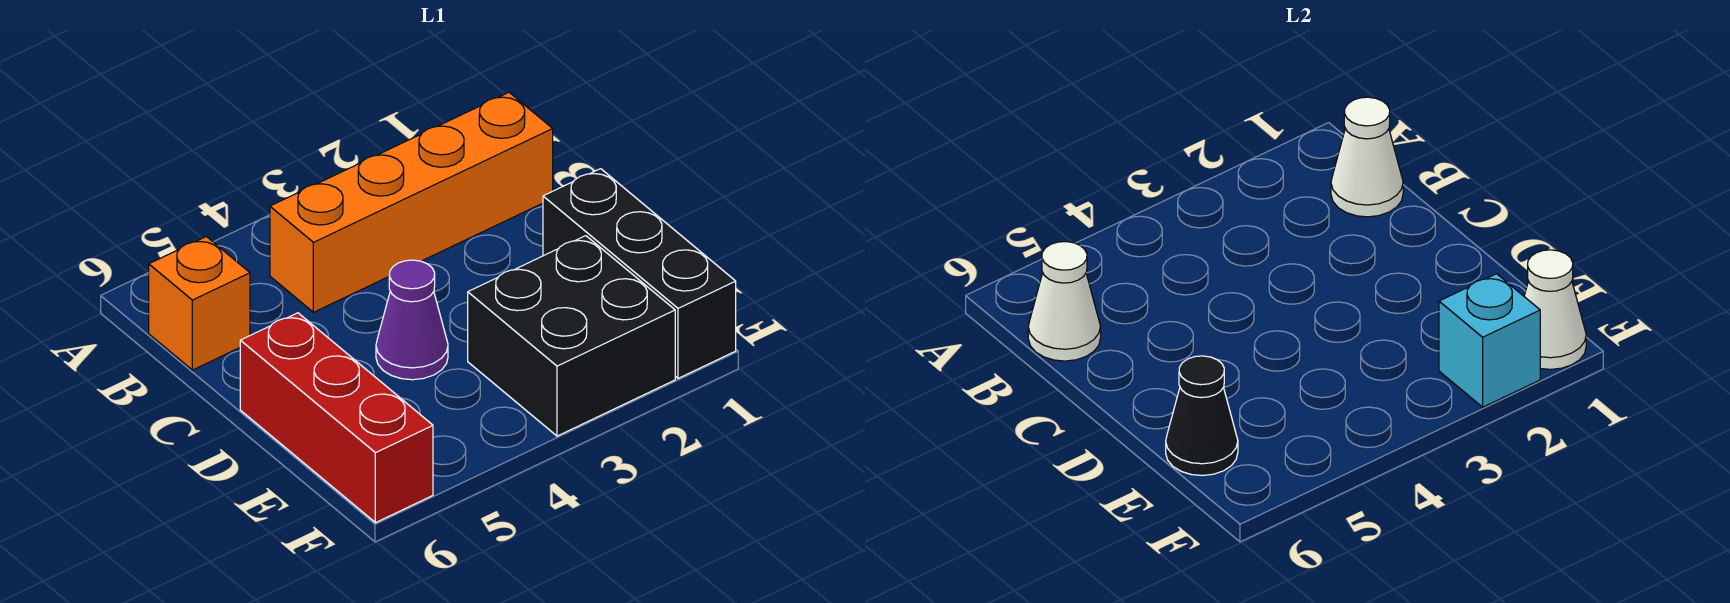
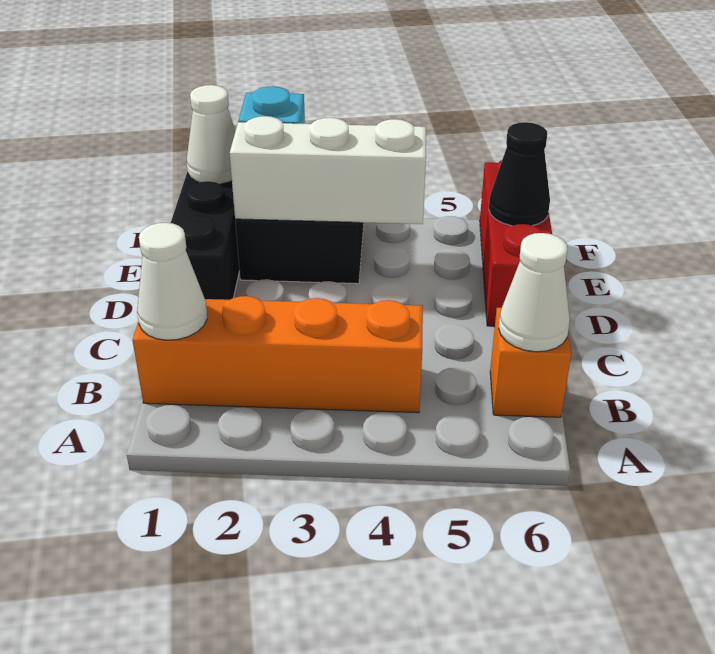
purple 1x1 cone [376,260,448,380] -> none
none -> white 1x3 brick [230,116,426,224]

